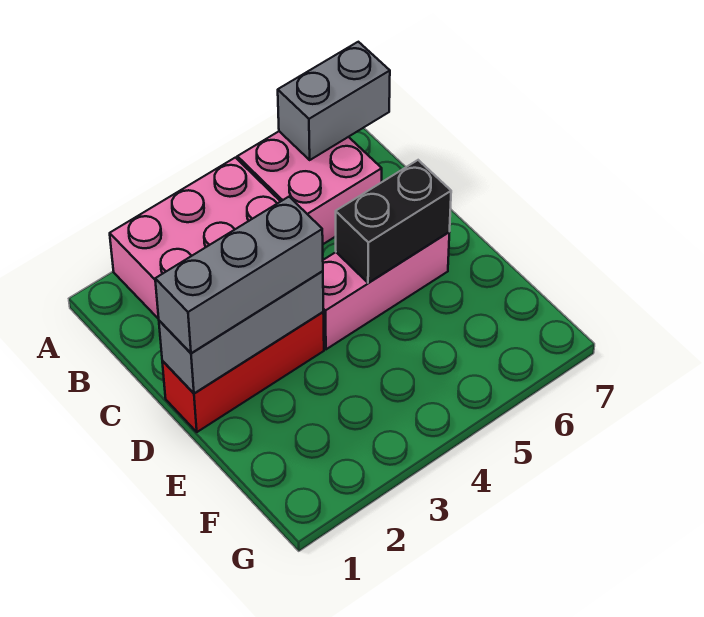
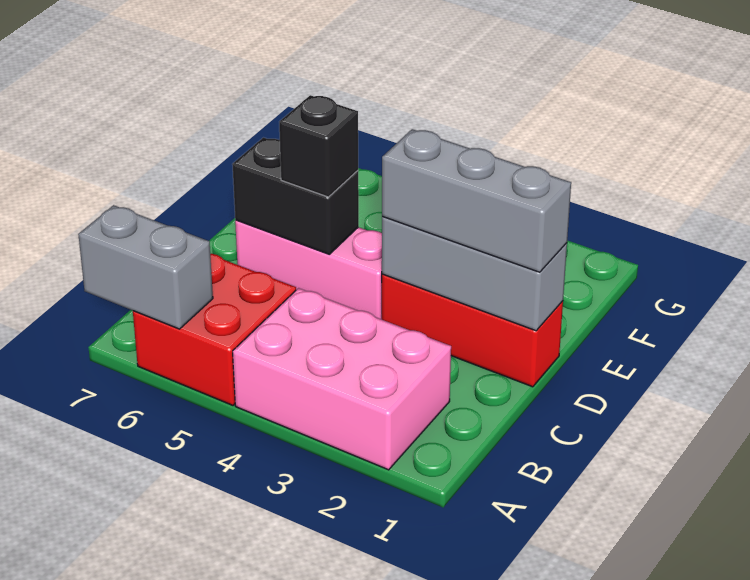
pink 2x2 brick [237,131,382,244] -> red 2x2 brick [133,254,296,405]
none -> black 1x1 brick [279,95,358,197]

